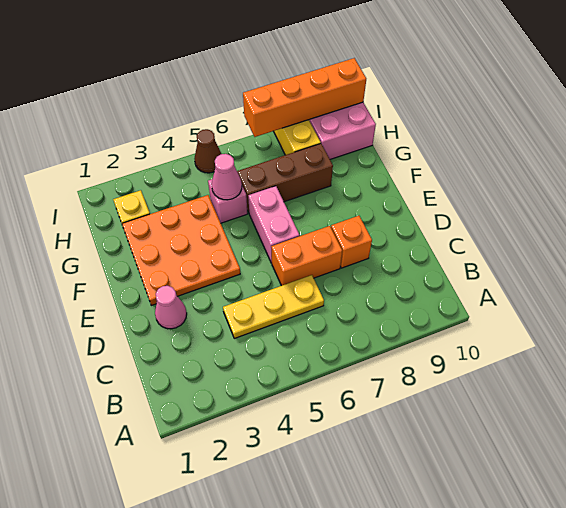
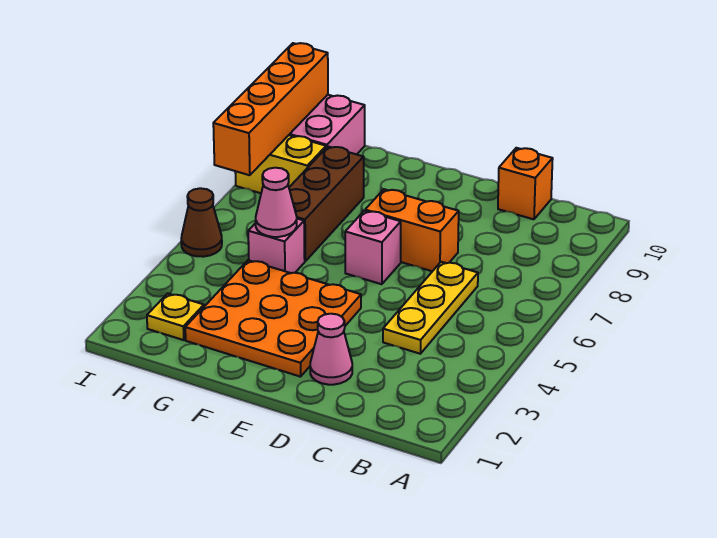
orange 1x2 brick [271,226,342,286] -> orange 1x2 brick turned to [365,189,459,271]
orange 1x1 brick [331,216,372,268] -> orange 1x1 brick moved to [498,148,553,219]
pink 1x2 brick [248,186,300,263] -> pink 1x1 brick [345,211,401,284]

